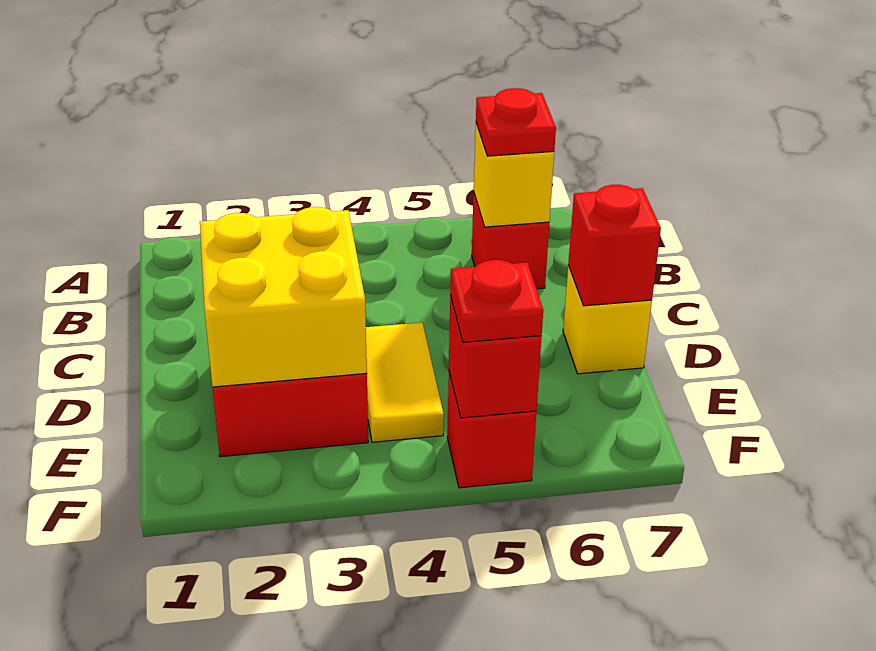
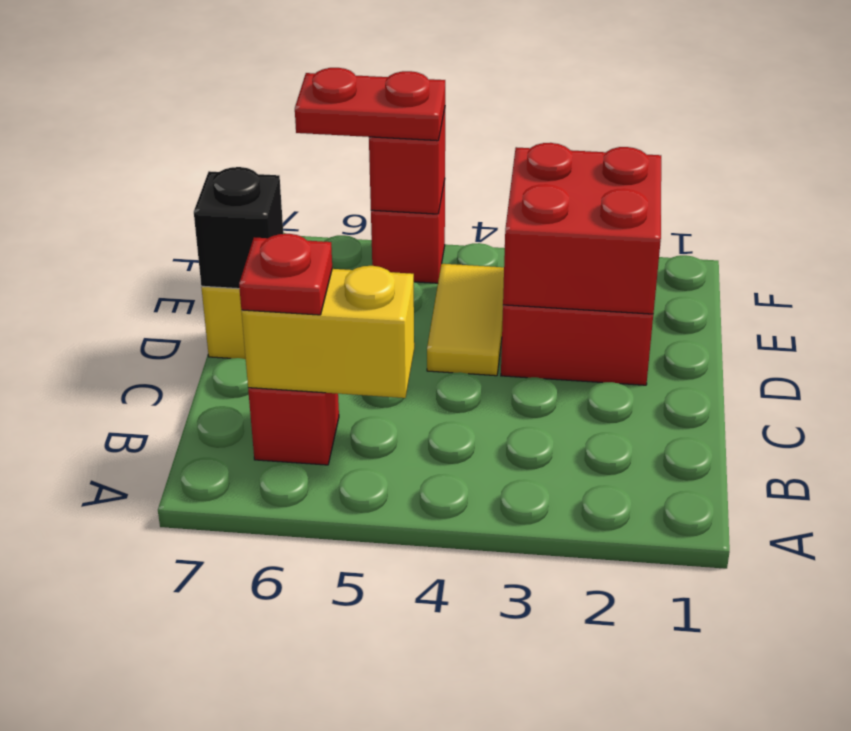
yellow 1x1 brick [474,123,554,227] -> yellow 1x2 brick [241,266,414,398]
yellow 2x2 brick [200,207,367,387] -> red 2x2 brick [503,143,661,314]
red 1x1 brick [568,185,661,306] -> black 1x1 brick [194,167,283,289]
red 1x1 plate [450,260,543,342] -> red 1x2 plate [295,68,445,141]

